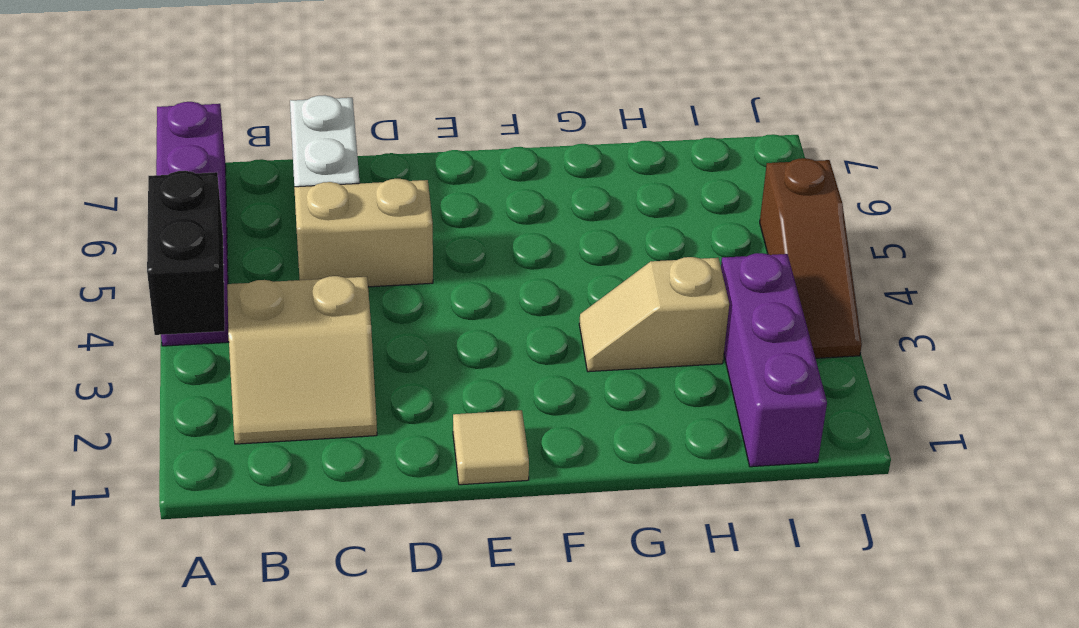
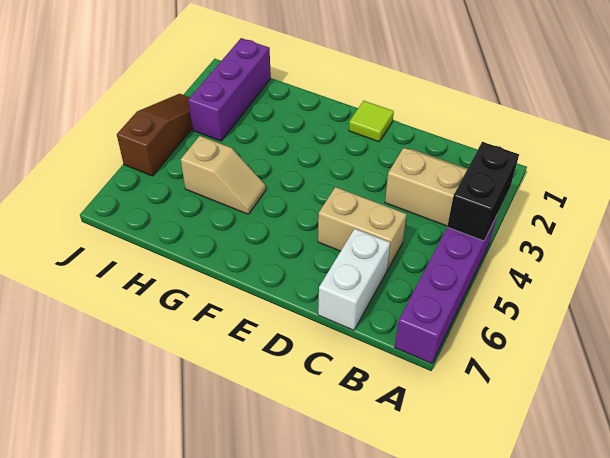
tan 1x1 tile [453,410,529,485] -> lime 1x1 tile [349,101,394,142]
tan 1x2 slope [579,257,729,372] -> tan 1x2 slope moved to [181,136,266,214]

